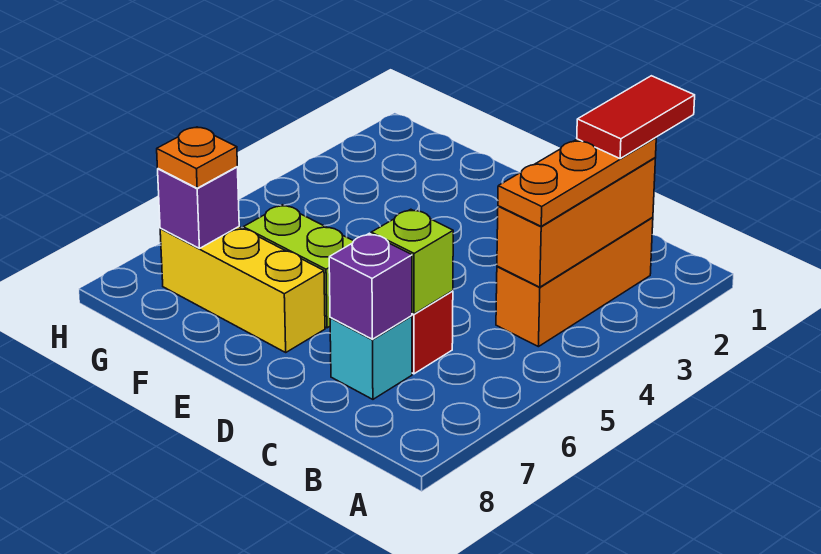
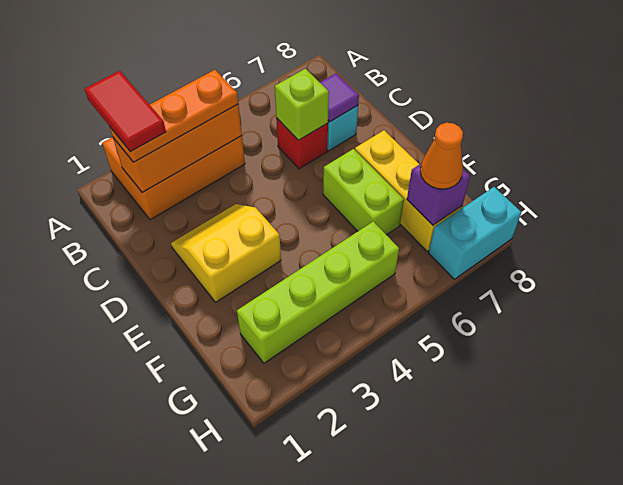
red 1x2 tile [577,76,695,158] -> red 1x2 tile turned to [85,71,166,152]
orange 1x3 brick [496,217,653,347] -> orange 2x3 brick [102,136,245,220]
purple 1x1 brick [329,233,412,339] -> purple 1x1 tile [320,73,359,122]
none -> yellow 2x2 slope [171,204,281,302]
none -> lime 1x4 brick [237,221,399,363]
orange 1x1 plate [157,127,237,188] -> orange 1x1 cone [420,123,463,189]
none -> cyan 1x2 brick [429,187,521,279]

